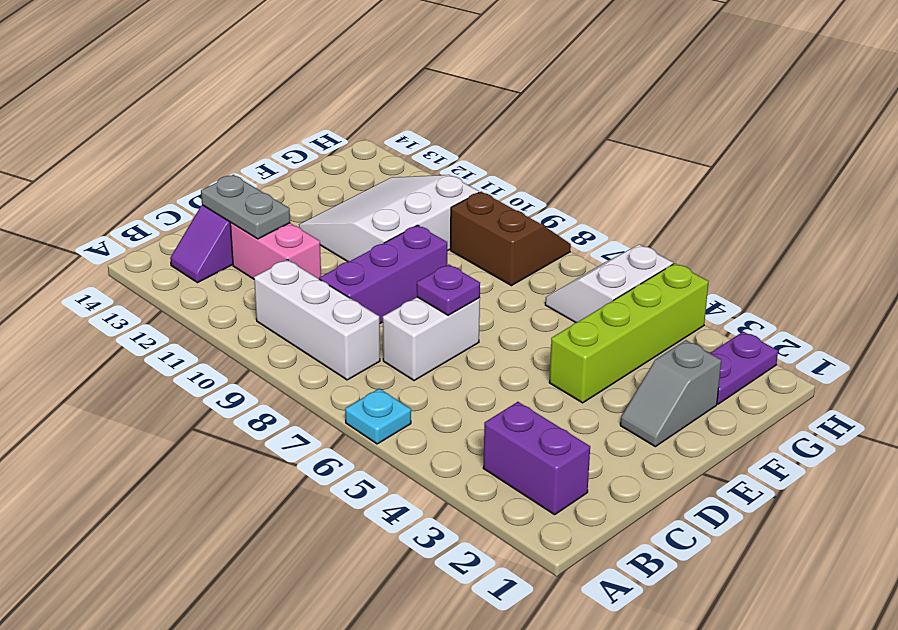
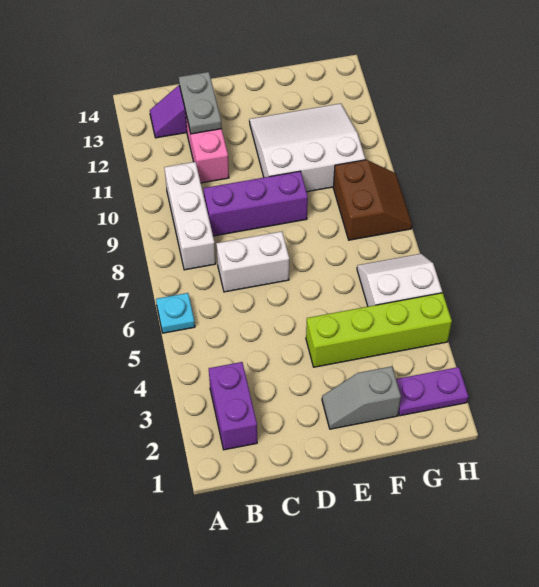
purple 1x1 plate [417,264,480,315] -> none

